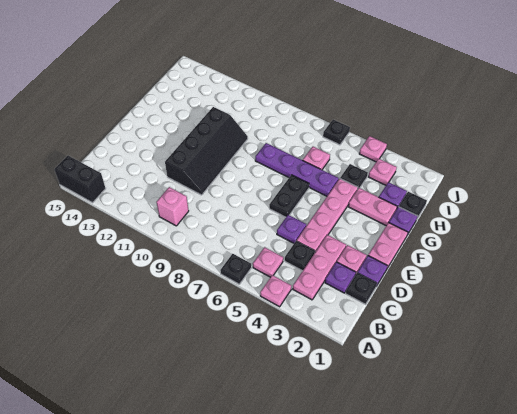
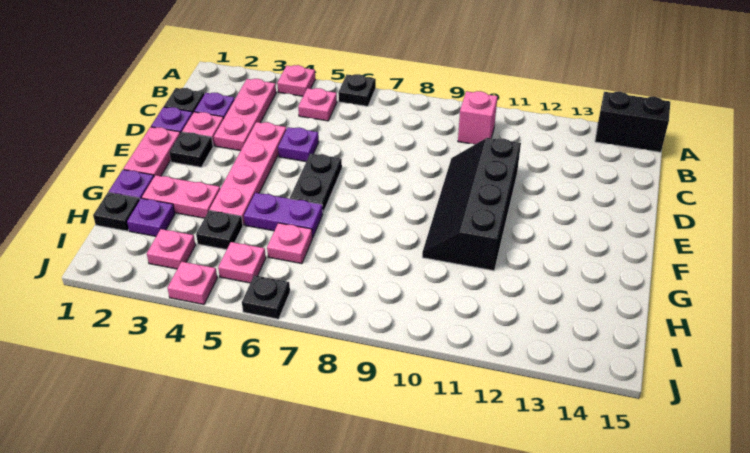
black 1x1 plate [285,241,315,271] -> black 1x1 plate moved to [169,132,213,167]
purple 1x4 plate [255,143,339,196] -> purple 1x2 plate [244,193,323,238]
none -> pink 1x1 plate [218,242,266,283]

